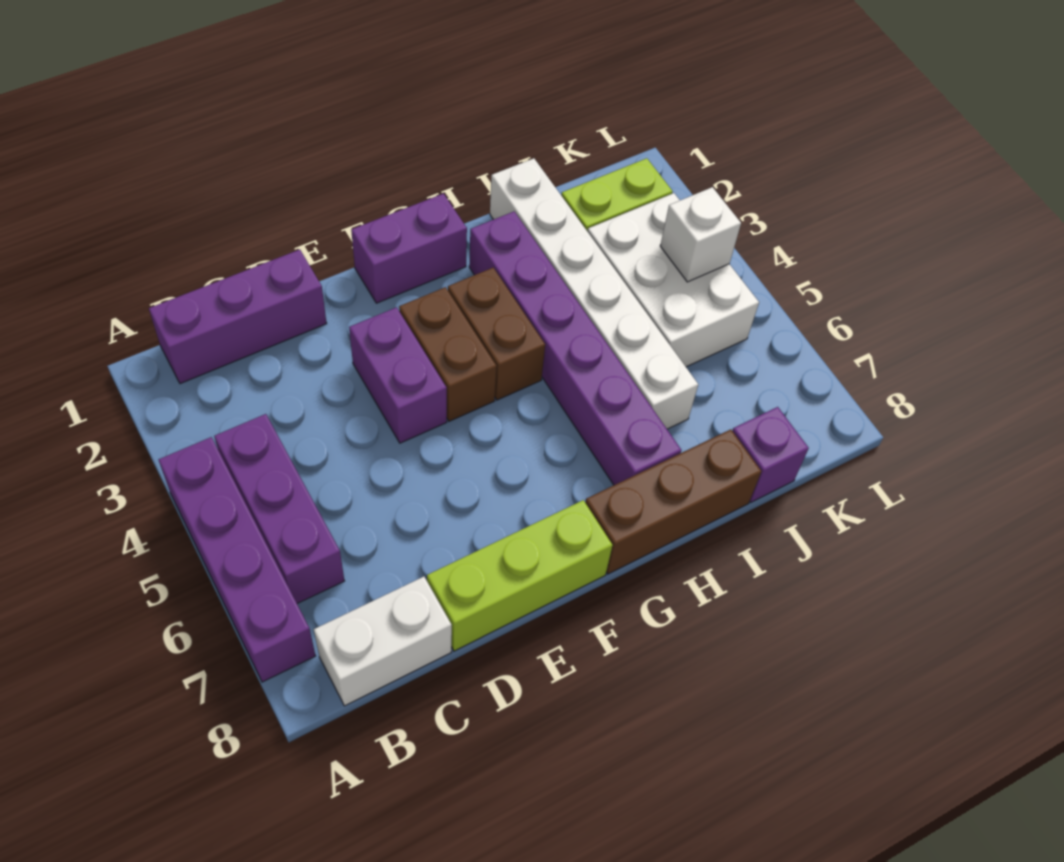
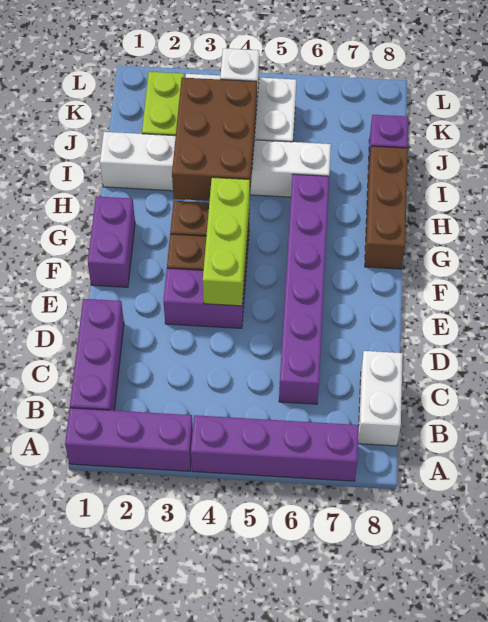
purple 1x3 brick [214,414,344,603] -> purple 1x3 brick moved to [65,408,193,471]
lime 1x3 brick [427,500,613,651] -> lime 1x3 brick moved to [203,177,250,306]
purple 1x6 brick [469,212,681,485] -> purple 1x6 brick turned to [279,174,329,404]
none -> brown 2x3 brick [172,78,257,201]

